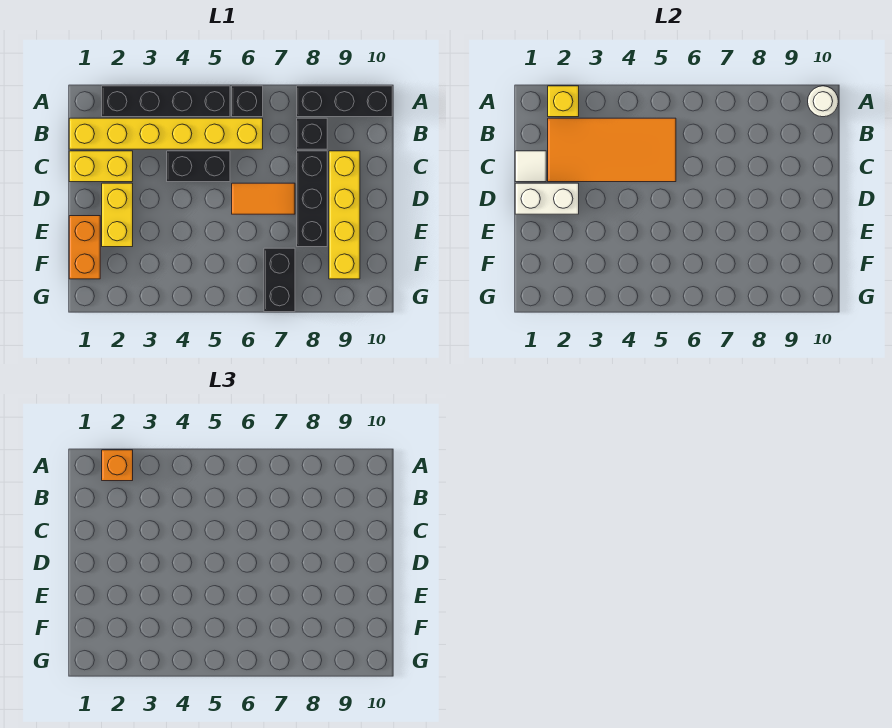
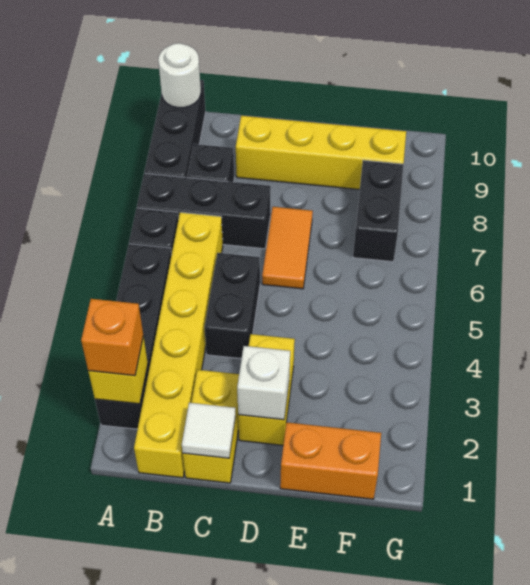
orange 2x4 tile [548,118,676,182] -> none
black 1x3 brick [297,151,327,247] -> black 1x3 brick moved to [137,173,271,249]
white 1x2 brick [515,183,579,214] -> white 1x1 brick [237,346,290,420]
yellow 1x2 brick [102,183,133,247] -> yellow 1x2 brick turned to [238,334,295,445]
black 1x2 brick [264,248,295,312] -> black 1x2 brick turned to [353,160,404,262]

